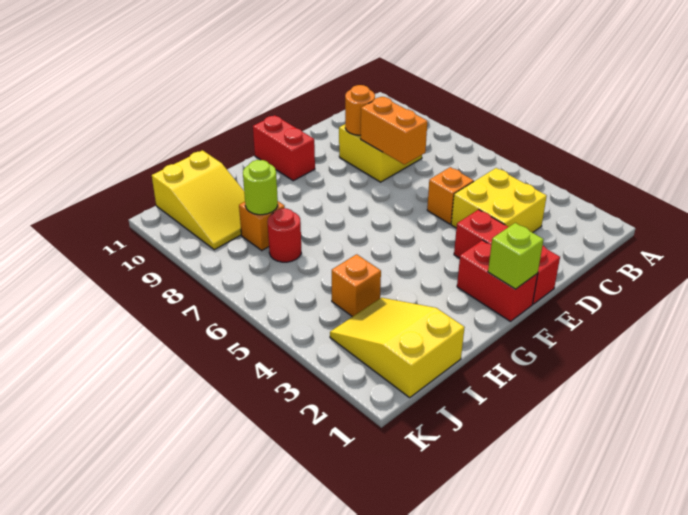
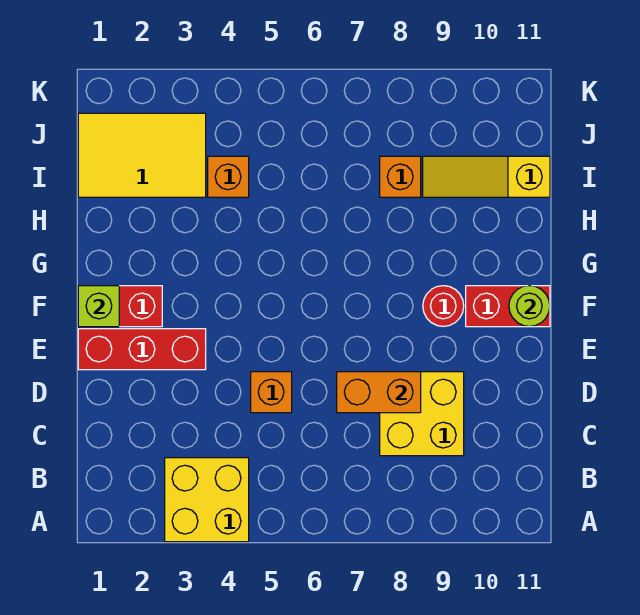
yellow 2x2 brick [451,168,547,233] -> yellow 2x2 brick moved to [165,458,249,542]
orange 1x1 round brick [345,85,375,135] -> none
yellow 2x3 slope [330,298,465,398] -> yellow 2x3 tile [78,113,206,197]
red 1x1 round brick [268,208,301,262] -> red 1x1 round brick moved to [423,286,464,326]
lime 1x1 round brick [243,160,278,215] -> lime 1x1 round brick moved to [509,286,550,326]
yellow 2x3 slope [152,150,245,250] -> yellow 1x3 slope [423,156,550,197]

